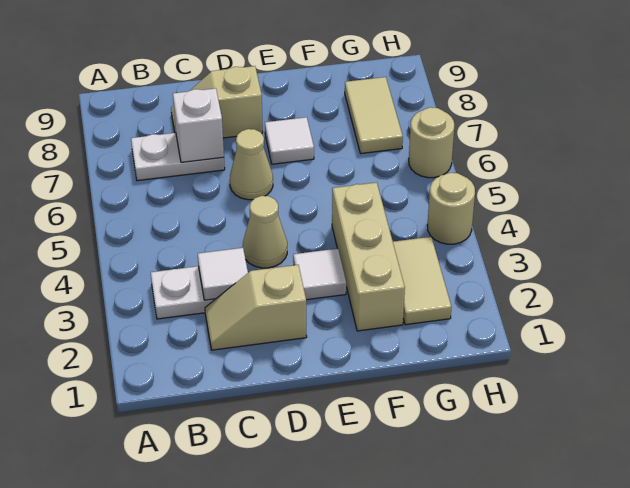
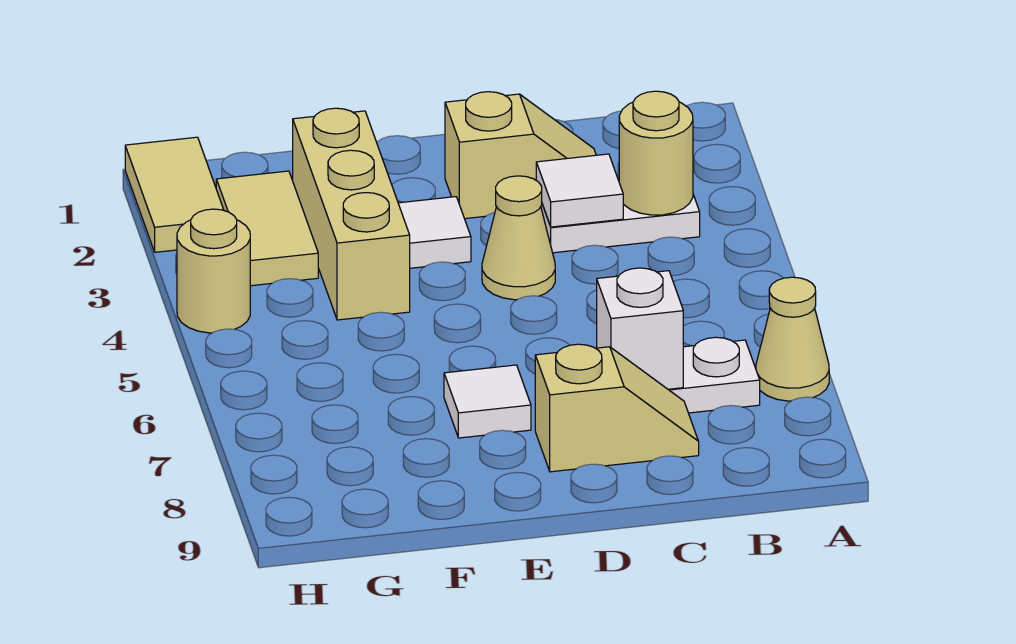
tan 1x1 cone [230,129,273,200] -> tan 1x1 cone moved to [756,277,829,401]
tan 1x2 tile [345,77,403,154] -> tan 1x2 tile moved to [125,137,224,252]
tan 1x1 round brick [409,107,454,178] -> tan 1x1 round brick moved to [619,91,693,215]

